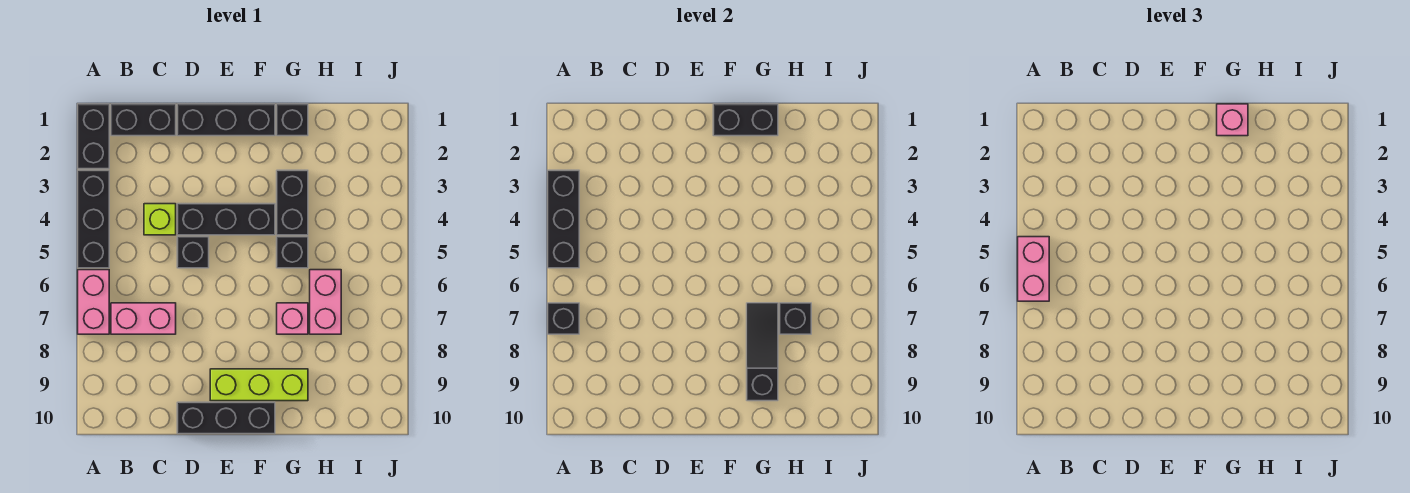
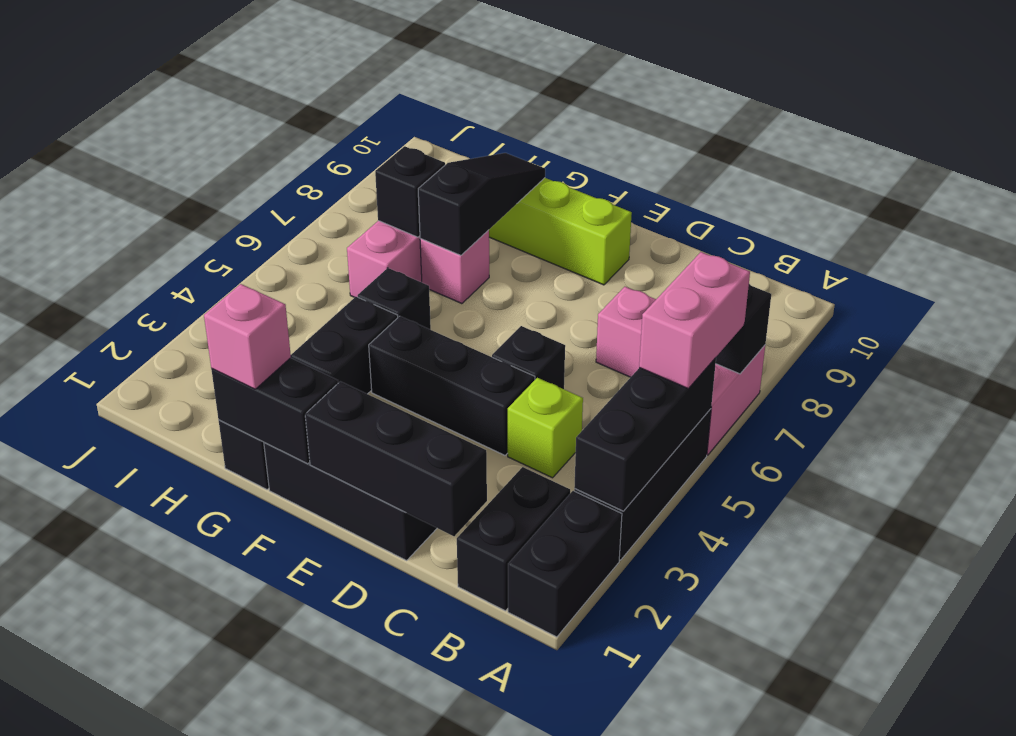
black 1x2 brick [111,104,176,136] -> black 1x2 brick turned to [457,467,570,611]
black 1x3 brick [177,402,275,434] -> black 1x3 brick moved to [305,381,487,536]
black 1x3 slope [747,303,778,401] -> black 1x3 slope turned to [418,153,545,255]

